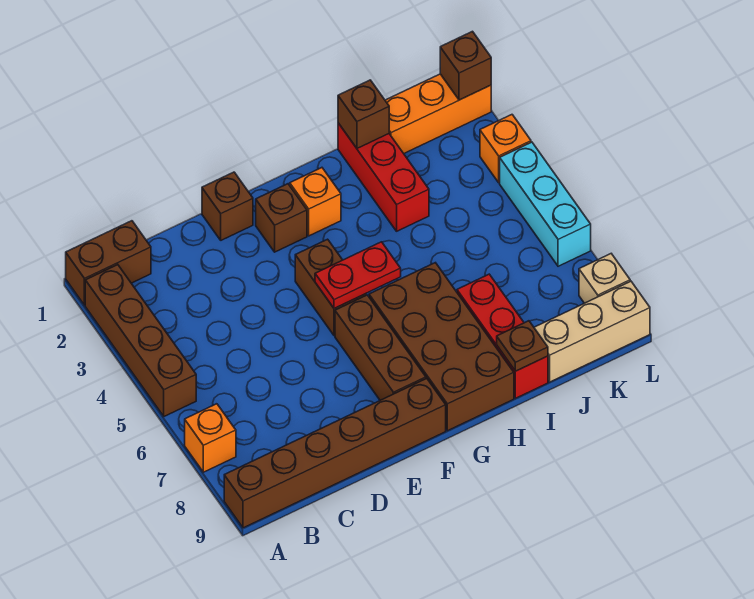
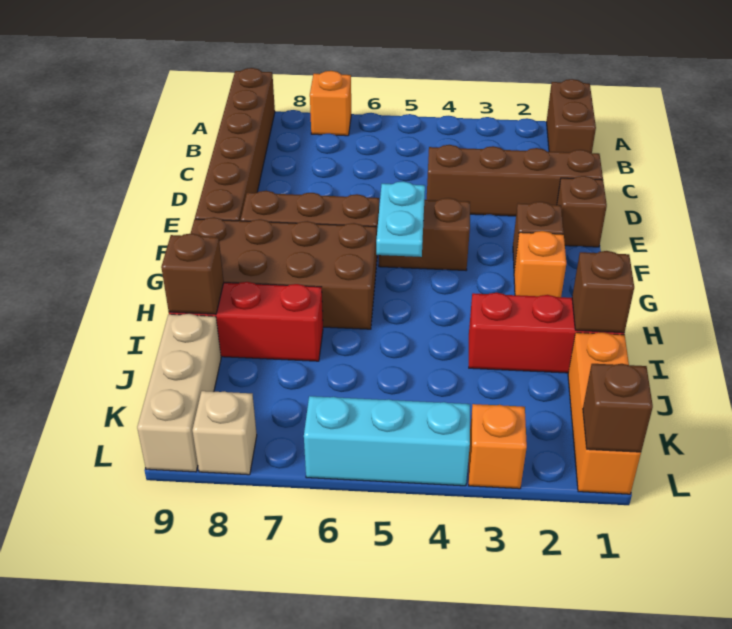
brown 1x4 brick [85,265,196,416] -> brown 1x4 brick moved to [427,145,603,216]
red 1x2 plate [315,242,401,308] -> cyan 1x2 plate [376,181,425,257]
brown 1x1 plate [497,321,548,371] -> brown 1x1 brick [161,234,224,314]

